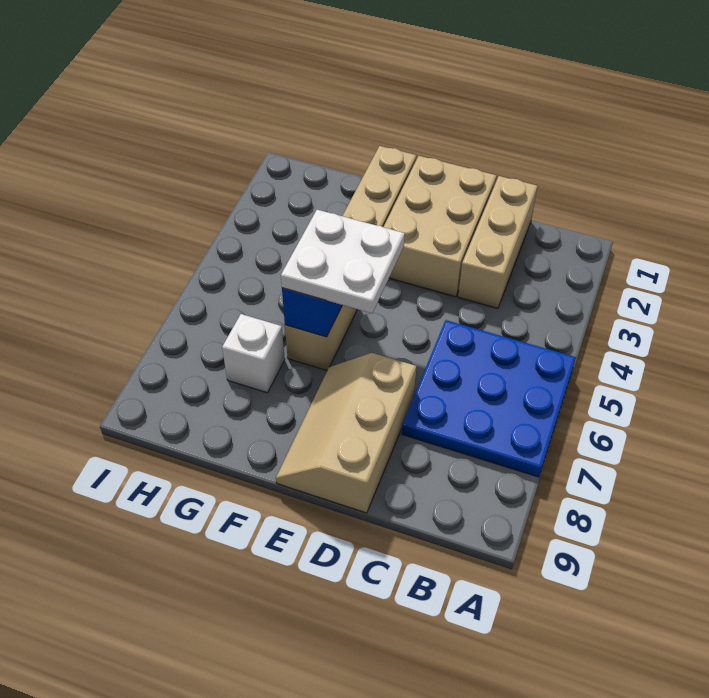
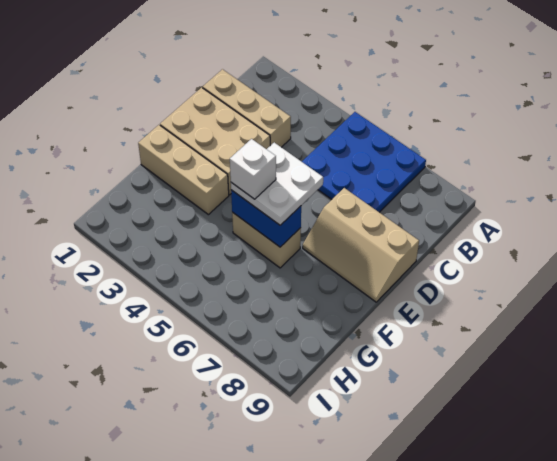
white 1x1 brick [222,314,285,393] -> white 1x1 brick moved to [230,139,276,199]

